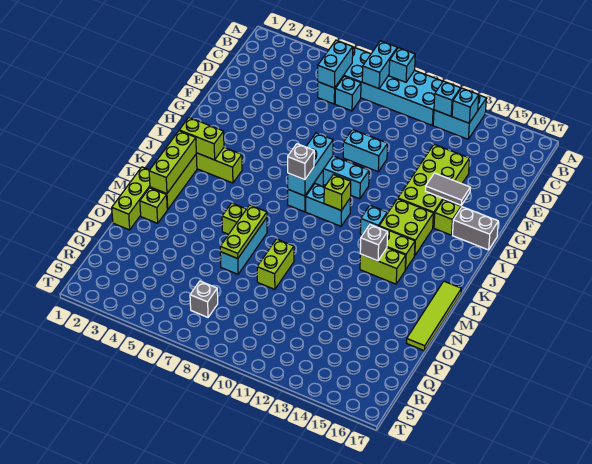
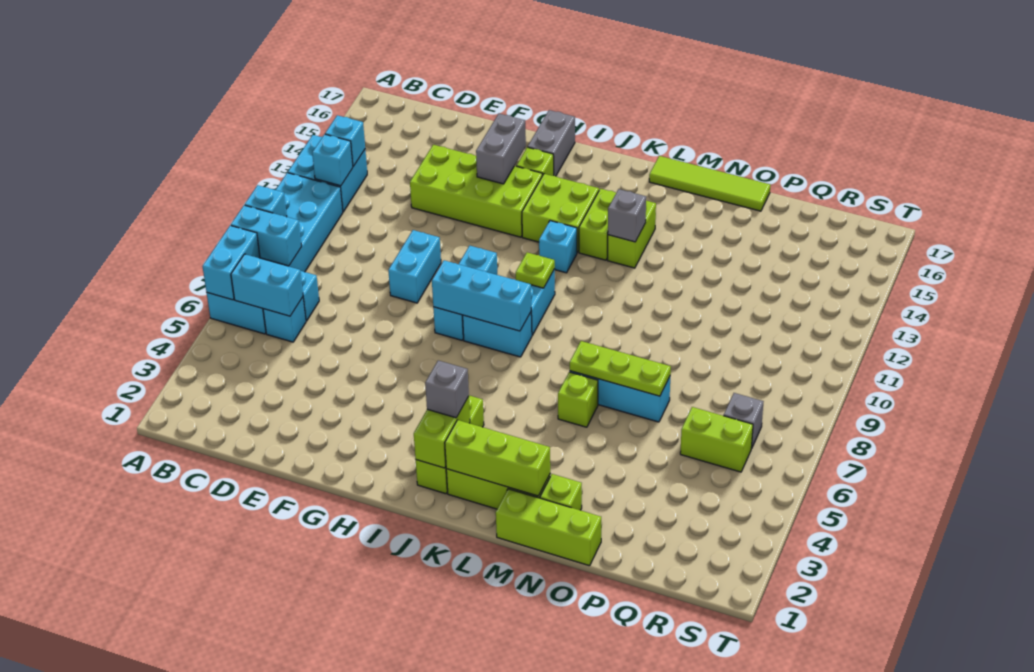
none -> cyan 1x2 brick [202,226,260,300]
grey 1x2 tile [425,173,470,205] -> grey 1x2 brick [476,114,526,184]
grey 1x1 brick [288,144,314,180] -> grey 1x1 brick moved to [425,360,469,418]
lime 1x1 brick [324,175,351,211] -> lime 1x1 plate [516,252,555,288]
lime 1x2 brick [257,239,294,289] -> lime 1x2 brick moved to [680,407,753,472]

